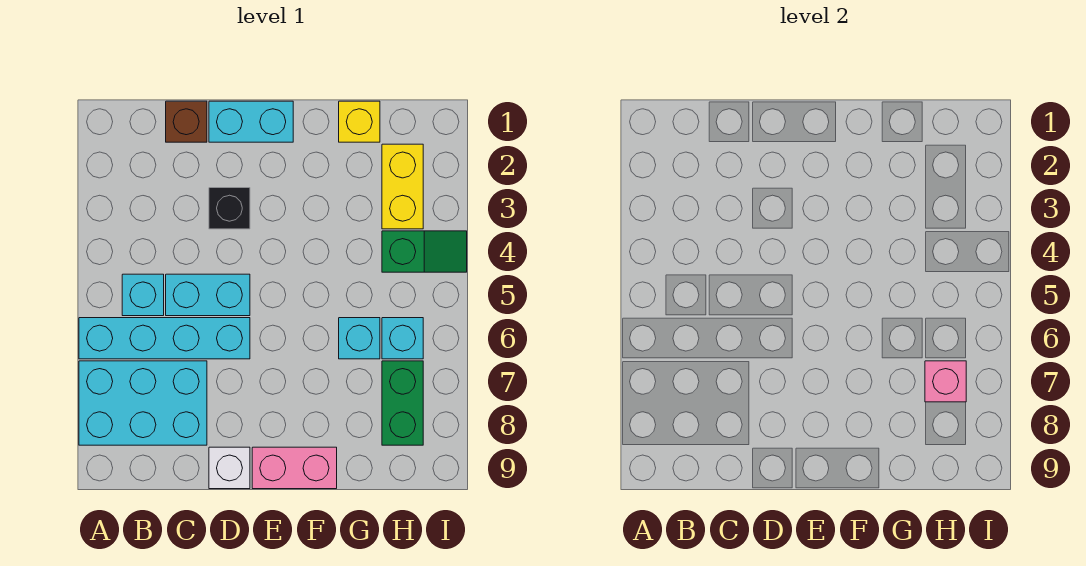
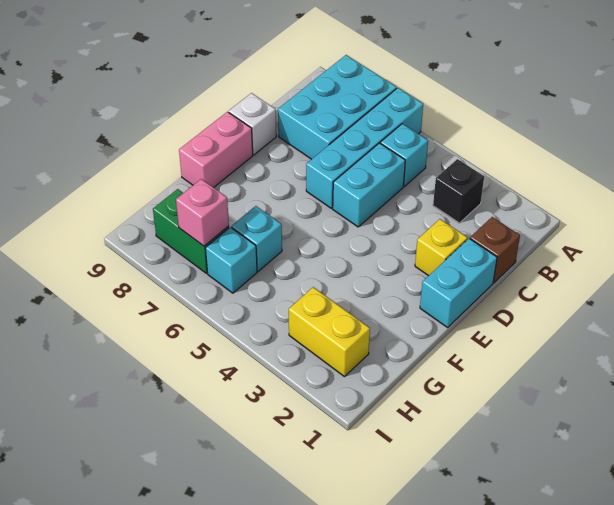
black 1x1 brick [209,188,250,229] -> black 1x1 brick moved to [433,159,484,223]
yellow 1x1 brick [339,101,380,142] -> yellow 1x1 brick moved to [415,219,467,276]
green 1x2 slope [382,231,467,272] -> none

